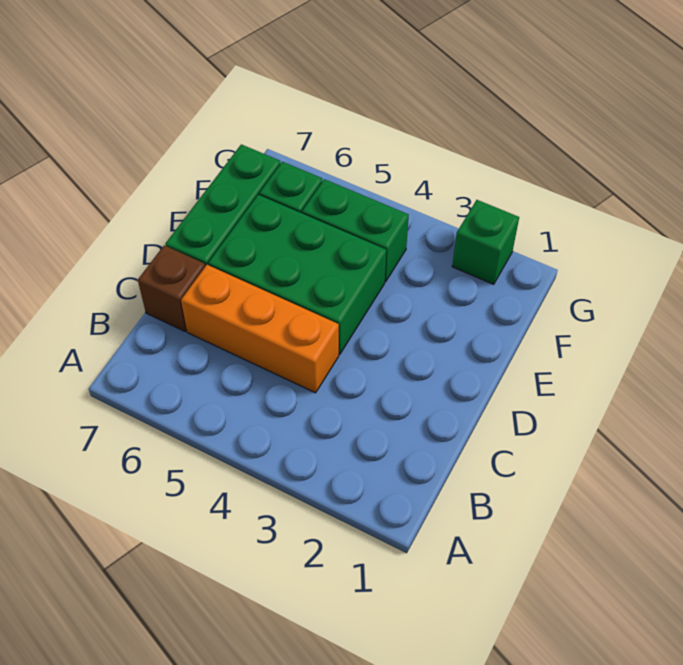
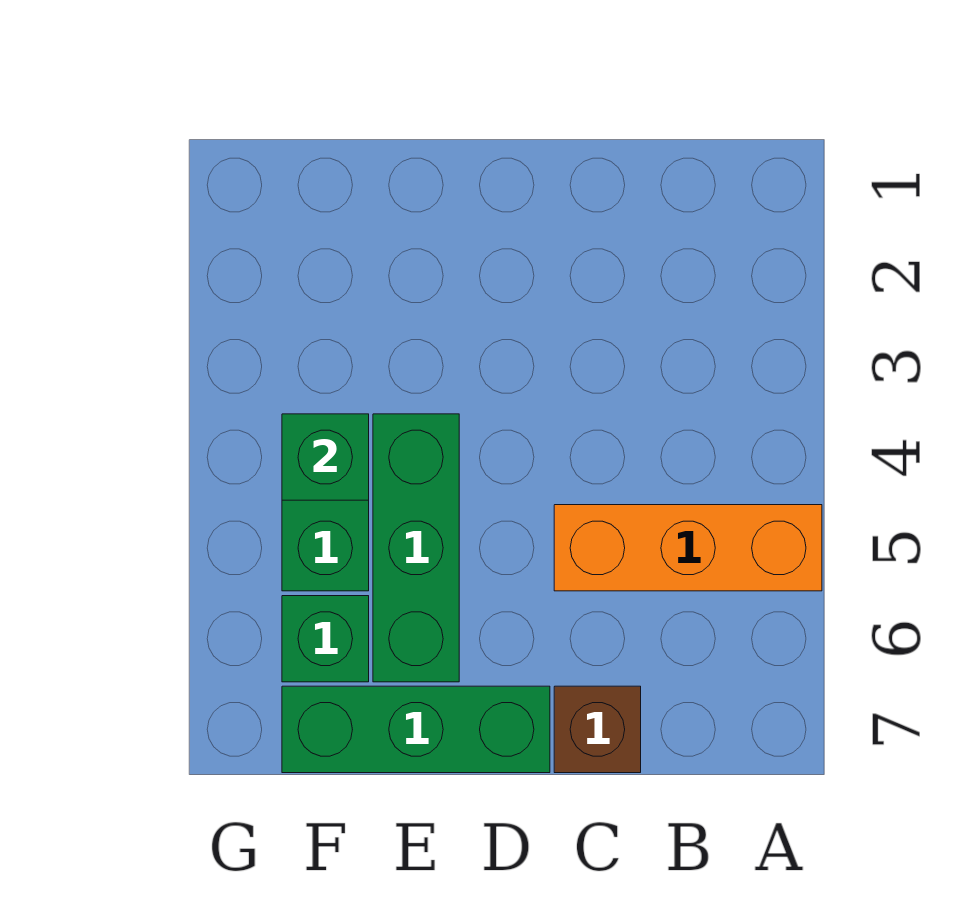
orange 1x3 brick [181,265,339,393] -> orange 1x3 brick turned to [554,505,822,591]
green 2x3 brick [208,195,386,354] -> green 1x3 brick [373,414,459,682]
green 1x1 brick [452,200,519,284] -> green 1x1 brick moved to [282,414,369,500]

